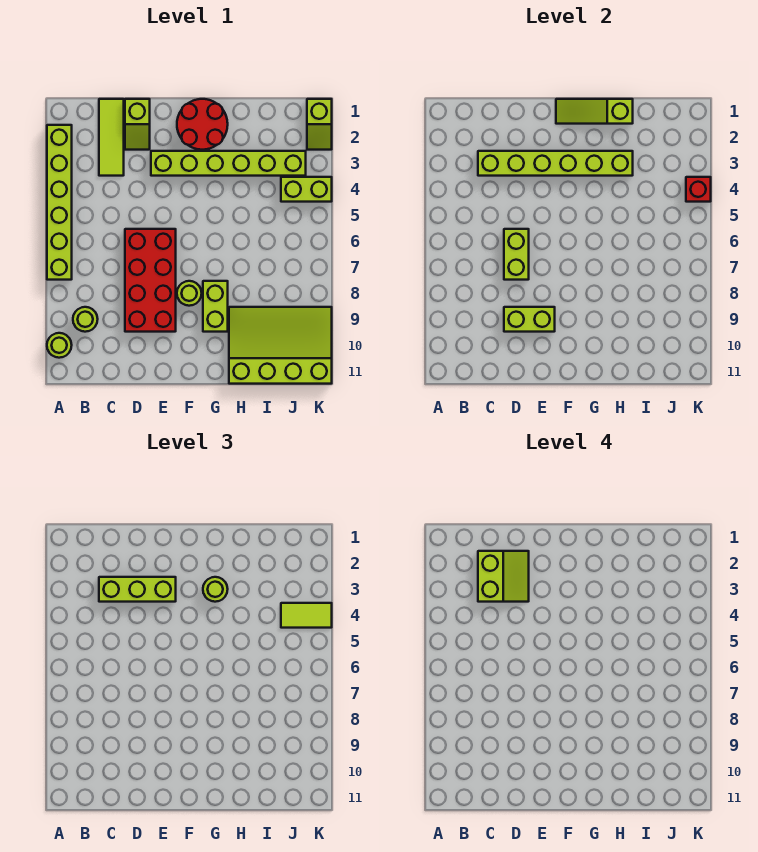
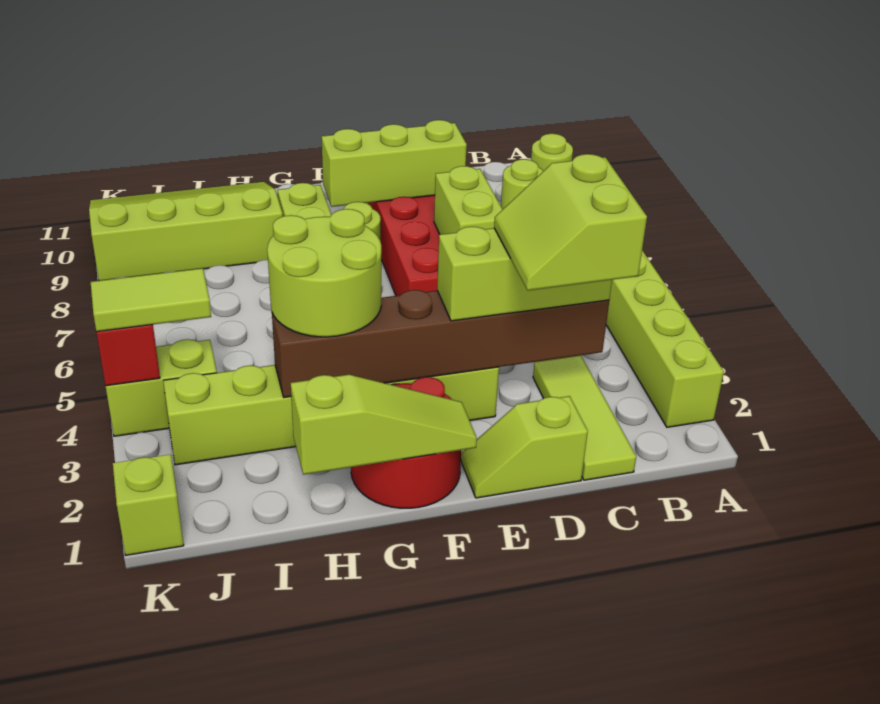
lime 1x6 brick [478,151,633,176] -> brown 1x6 brick [272,290,609,397]
lime 1x2 slope [125,99,150,150] -> lime 1x2 slope turned to [461,396,588,498]
lime 1x2 brick [504,307,555,332] -> lime 1x3 brick [322,120,467,207]
lime 1x1 round brick [203,577,228,602] -> lime 2x2 round brick [267,209,381,337]
lime 3x4 slope [229,307,332,384] -> lime 3x4 slope turned to [89,182,283,281]

